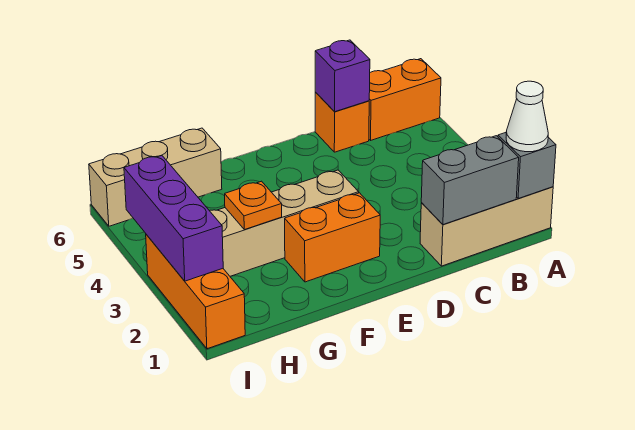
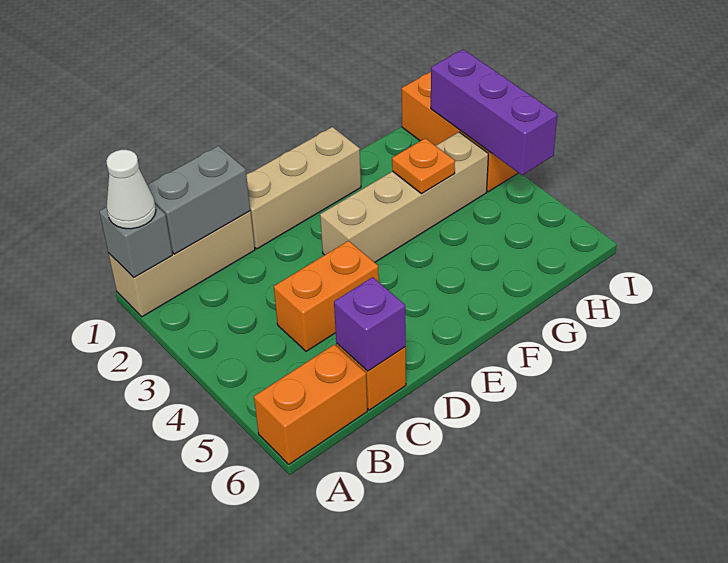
orange 1x2 brick [285,193,380,282] -> orange 1x2 brick moved to [274,241,379,351]
tan 1x3 brick [89,128,222,226] -> tan 1x3 brick moved to [246,127,361,249]

